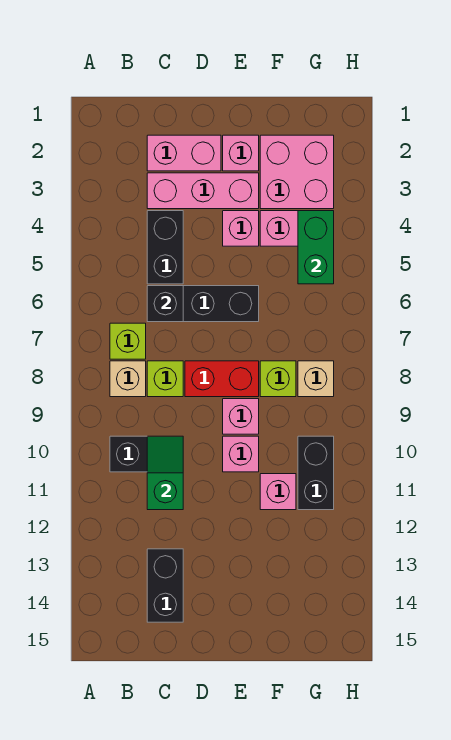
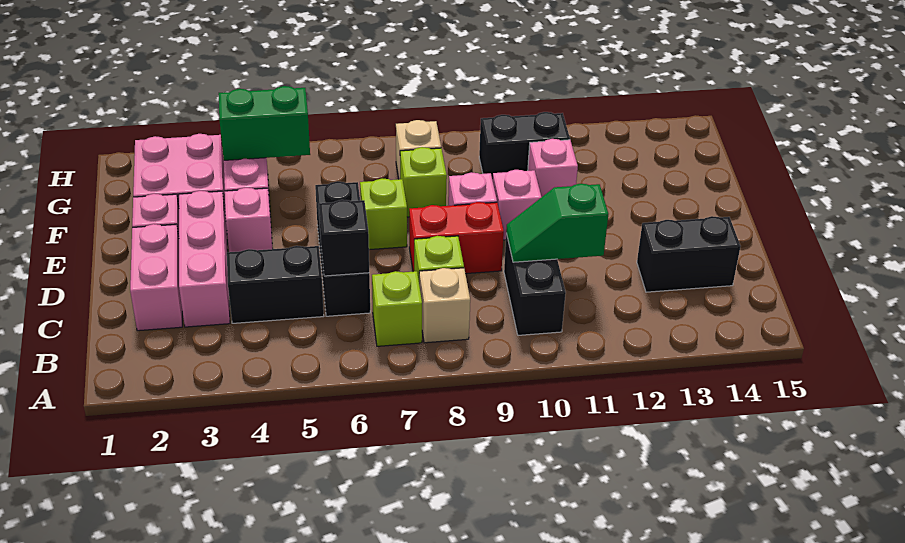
red 1x2 brick [185,361,259,397] -> red 1x2 brick turned to [409,202,504,274]
none -> lime 1x1 brick [360,178,407,250]

